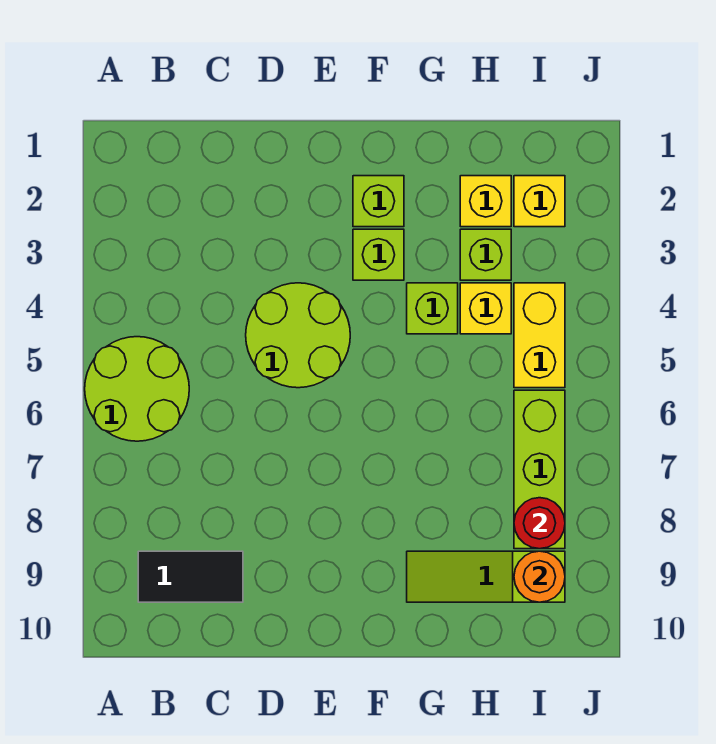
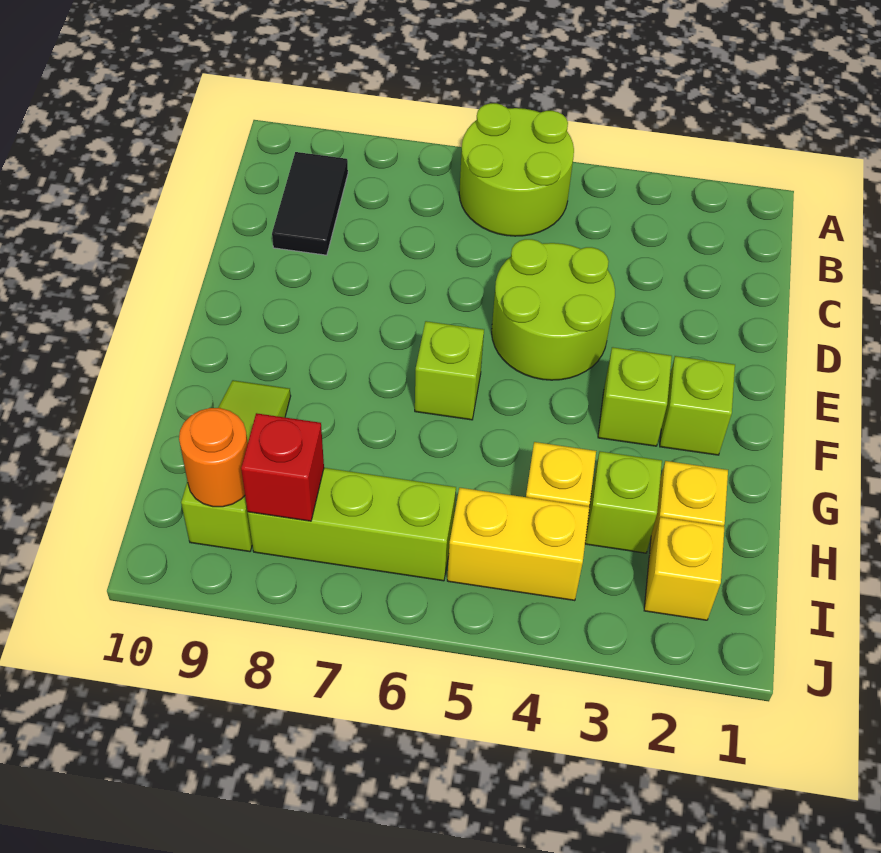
lime 1x1 brick [407,283,458,334] -> lime 1x1 brick moved to [415,321,484,420]
red 1x1 round brick [514,498,565,549] -> red 1x1 brick [241,413,324,521]

